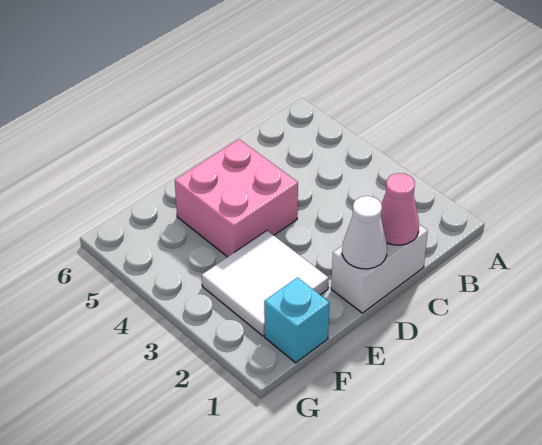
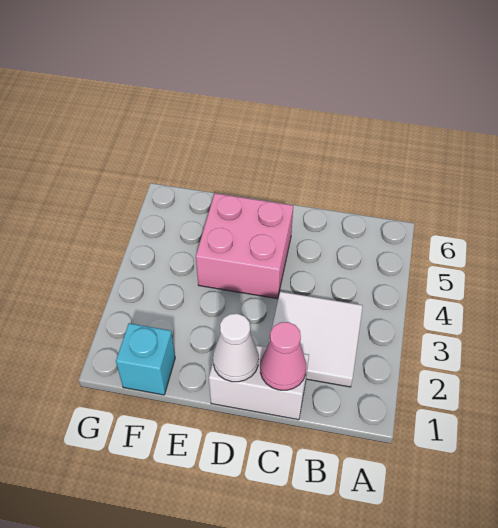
white 2x2 tile [202,231,329,336] -> white 2x2 tile moved to [269,292,363,387]

